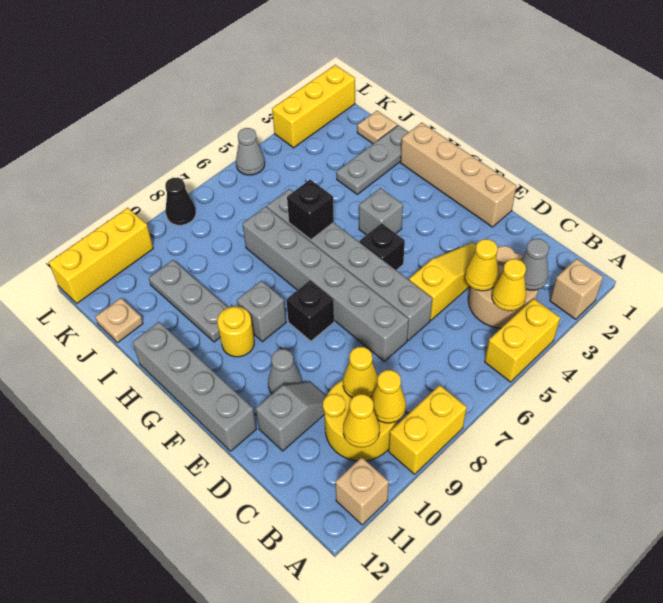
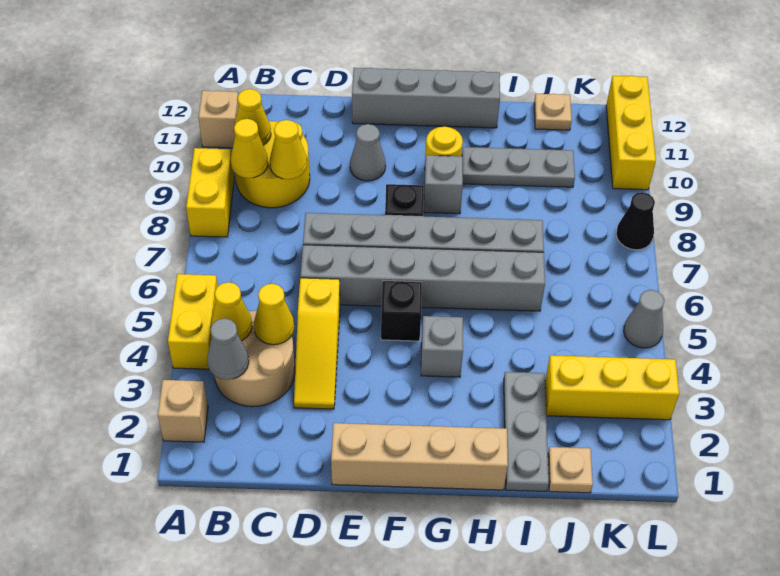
grey 1x2 slope [256,382,327,451] -> none
black 1x1 brick [287,179,334,240] -> none
yellow 1x3 brick [272,65,355,148] -> yellow 1x3 brick turned to [545,355,679,420]

